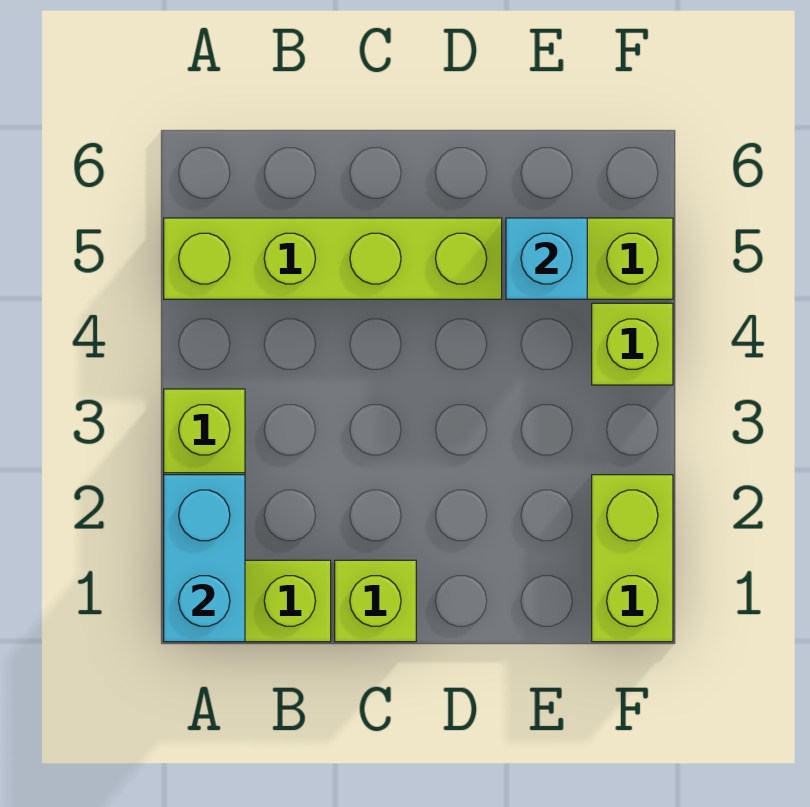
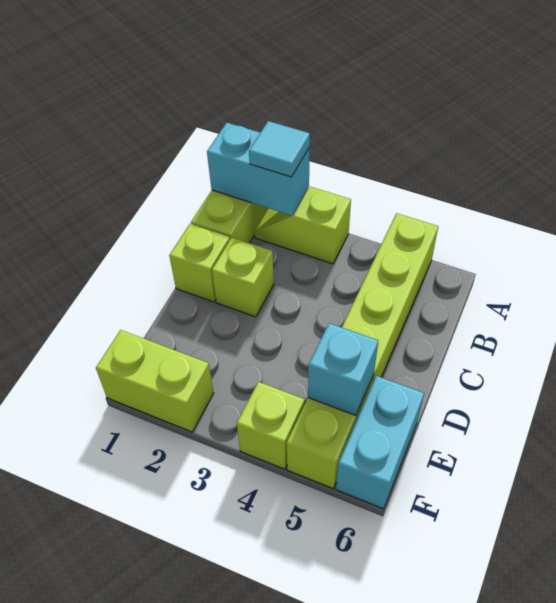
none -> cyan 1x1 tile [249,121,310,177]
none -> lime 1x1 brick [212,238,274,317]
none -> cyan 1x2 brick [336,376,424,509]

